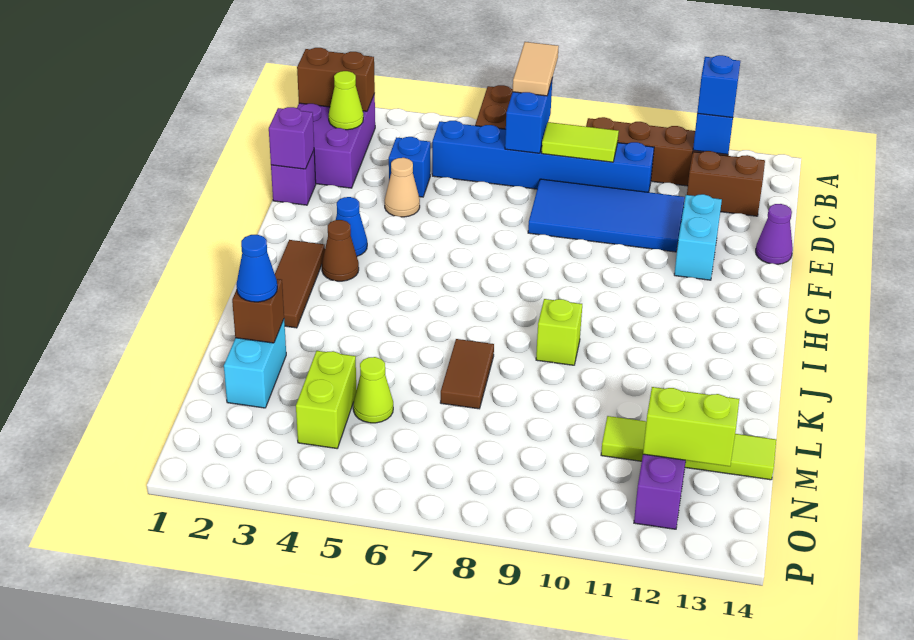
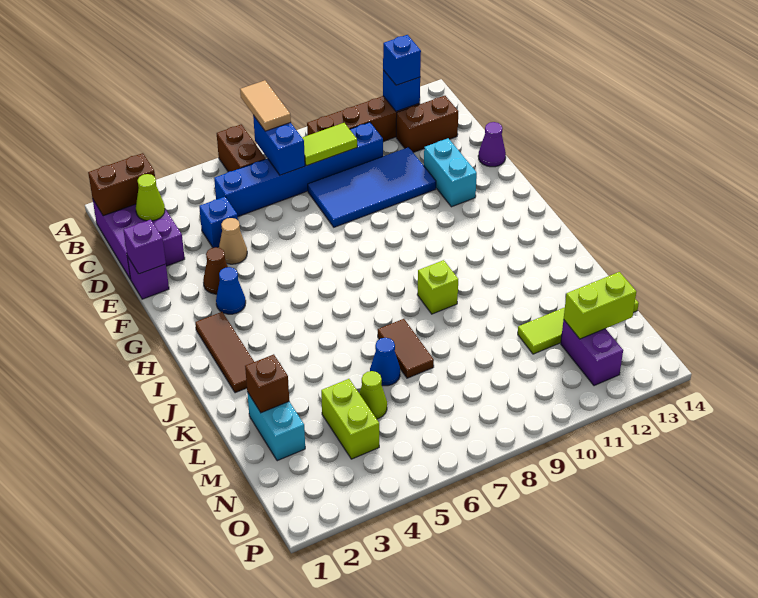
brown 1x1 cone [322,220,359,281] -> brown 1x1 cone moved to [203,247,228,294]
blue 1x1 cone [237,235,277,302] -> blue 1x1 cone moved to [370,338,400,386]

